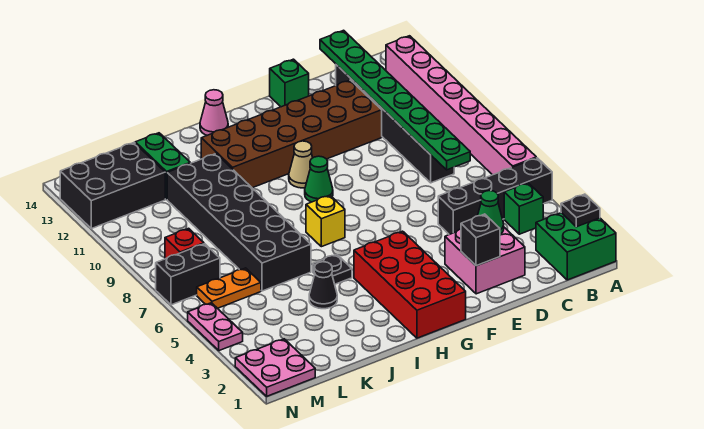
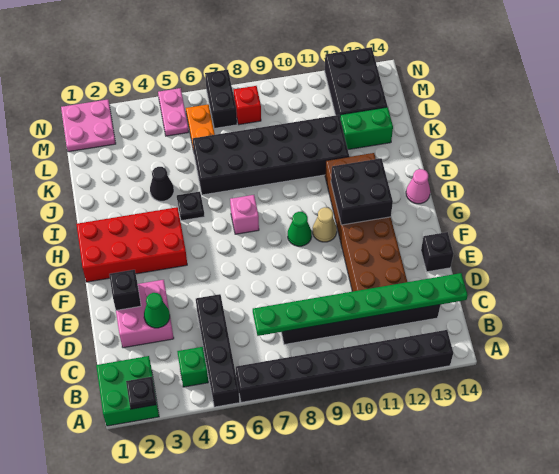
pink 1x8 brick [386,36,536,175] -> black 1x8 brick [236,330,453,402]
green 1x1 brick [270,59,309,107] -> black 1x1 brick [421,232,454,272]
none -> black 2x2 brick [331,158,393,225]
yellow 1x1 brick [306,195,345,247] -> pink 1x1 brick [230,195,259,234]
pink 1x2 plate [188,303,243,351] -> pink 1x2 plate turned to [158,88,189,136]

